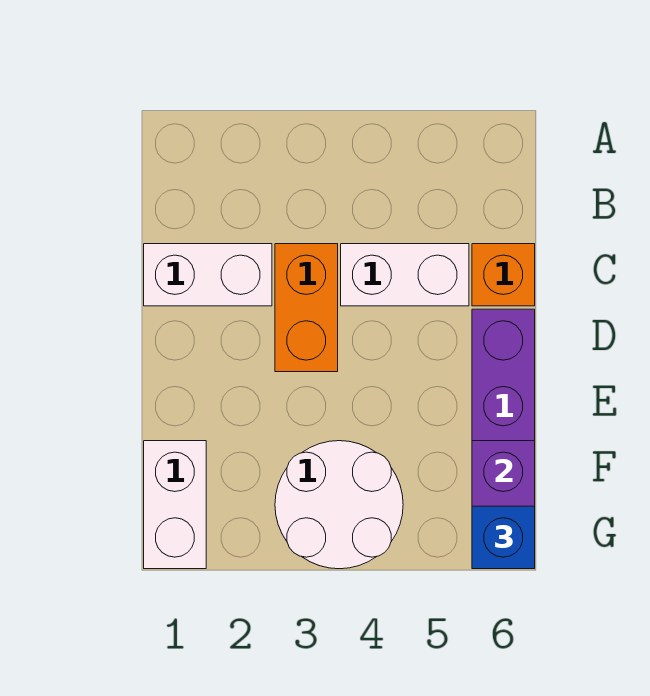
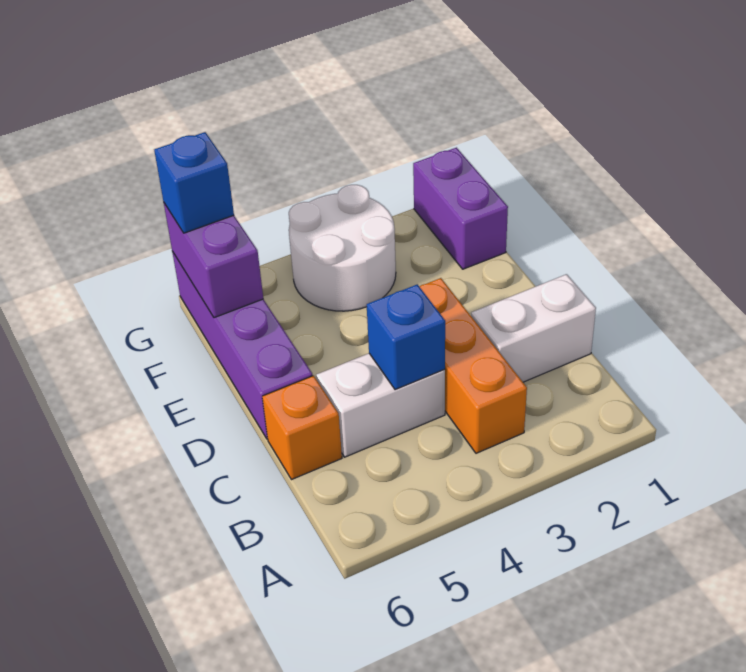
orange 1x2 brick [275,244,338,372] -> orange 1x3 brick [419,278,527,453]
none -> blue 1x1 brick [367,284,445,390]
white 1x2 brick [144,441,206,569] -> purple 1x2 brick [413,148,508,269]

